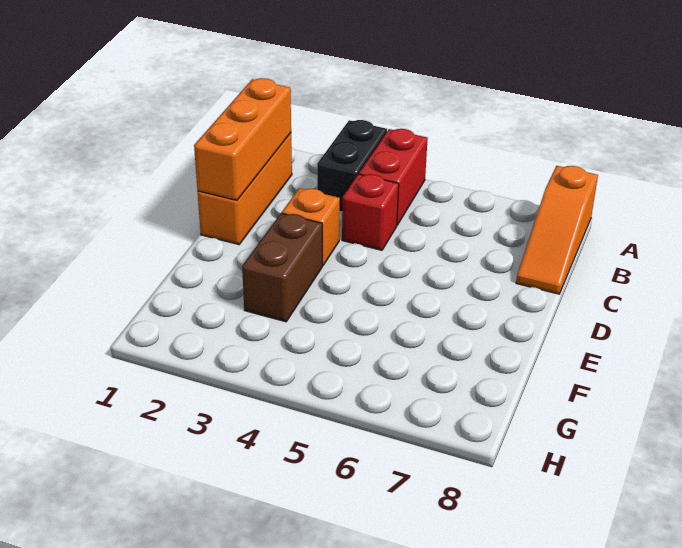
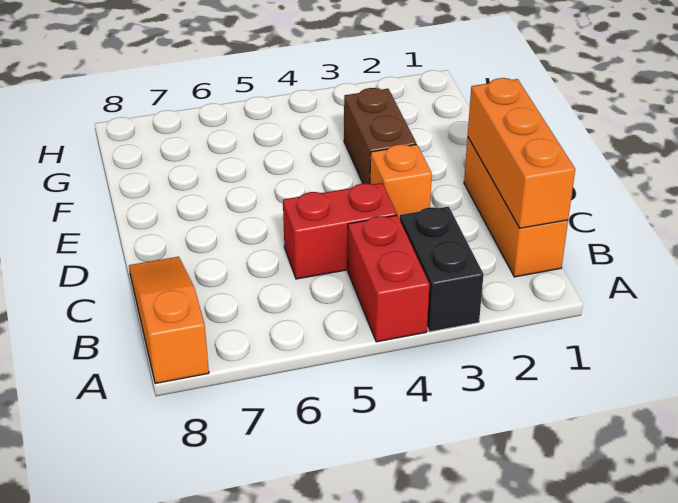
red 1x1 brick [342,174,399,250] -> red 1x2 brick [283,183,397,279]

